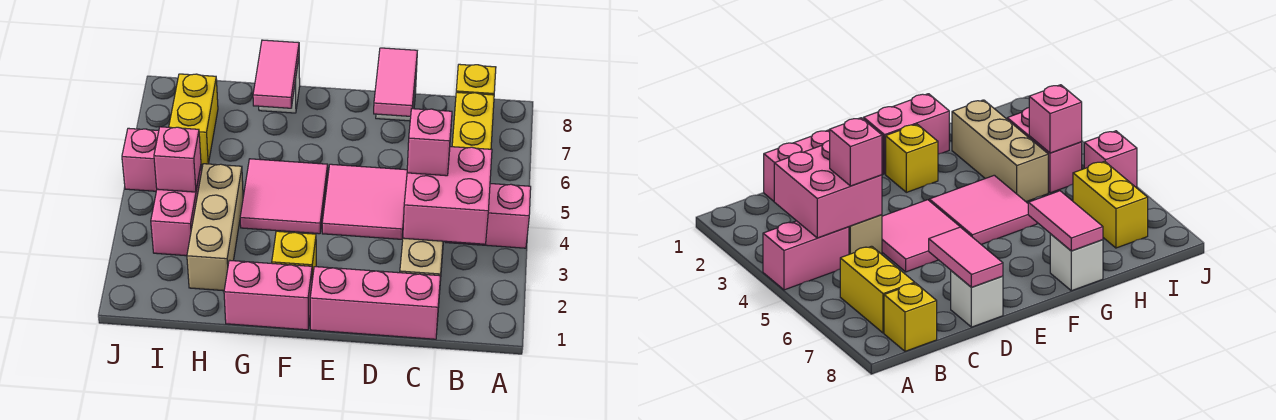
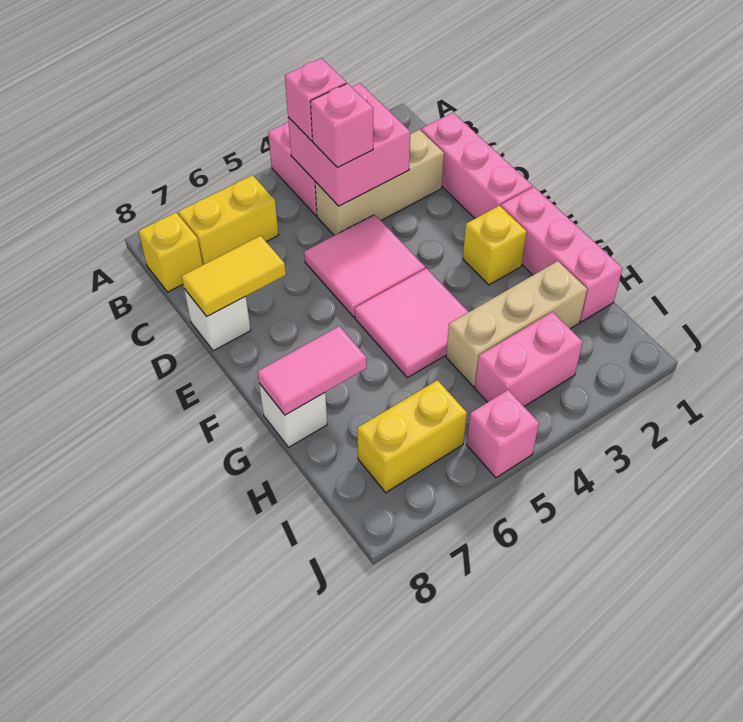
pink 1x2 tile [374,48,417,116] -> yellow 1x2 tile [182,236,286,316]
pink 1x2 brick [224,260,312,330] -> pink 1x3 brick [501,187,622,322]
pink 1x1 brick [154,127,201,192] -> pink 1x1 brick moved to [285,58,346,141]

